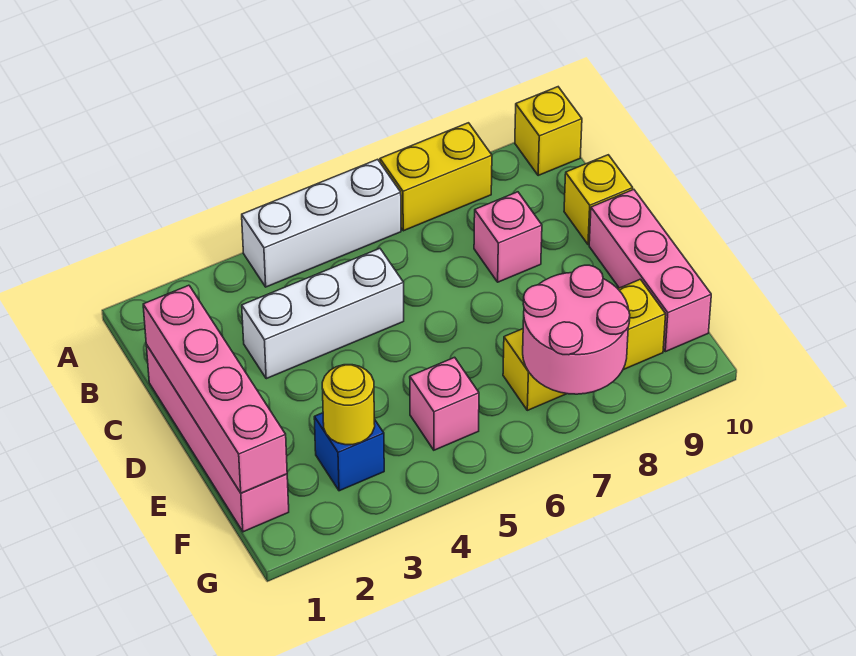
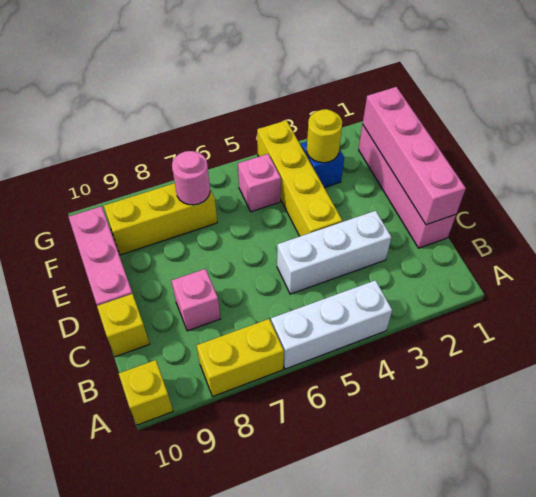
none -> yellow 1x4 brick [257,120,342,236]
pink 2x2 round brick [523,265,630,394] -> pink 1x1 round brick [172,151,210,205]

